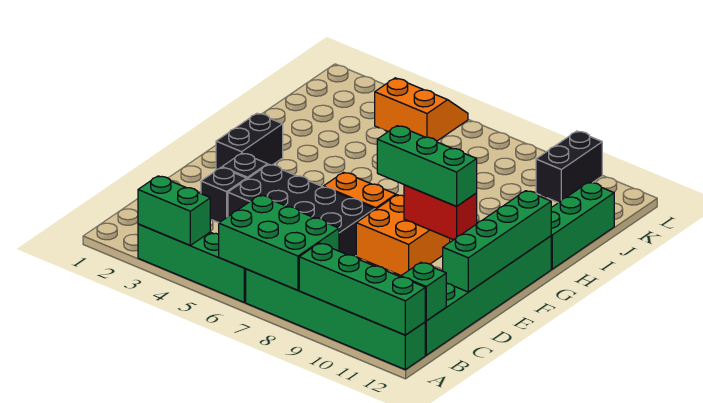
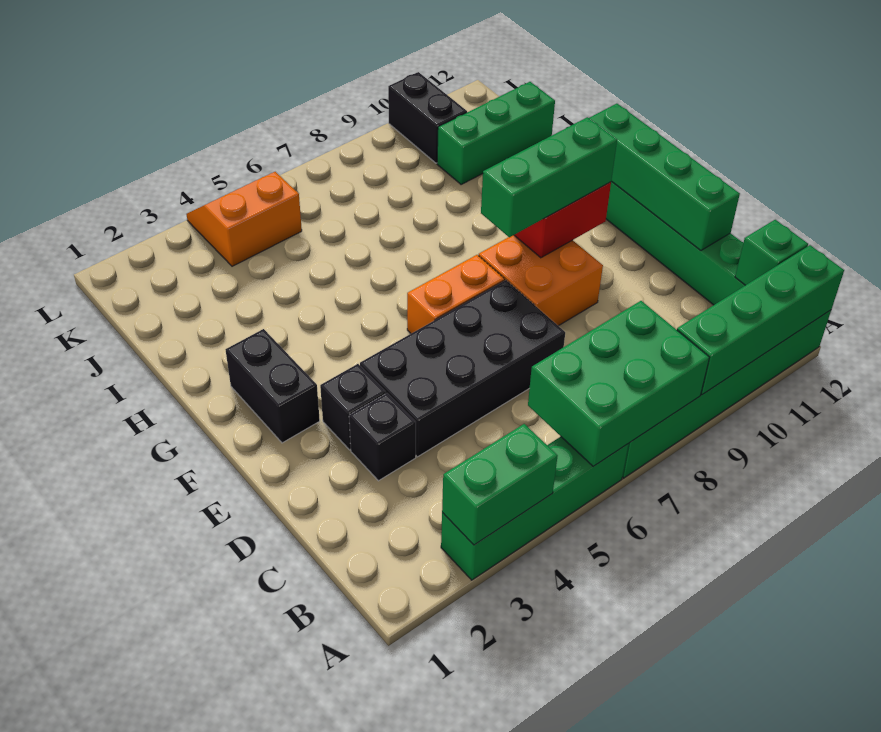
green 1x3 brick [551,182,614,269] -> green 1x3 brick turned to [437,82,555,185]

